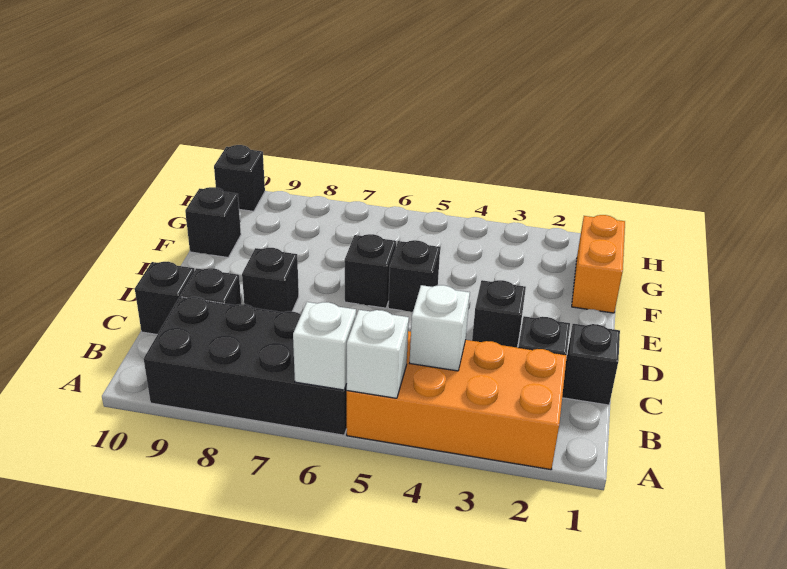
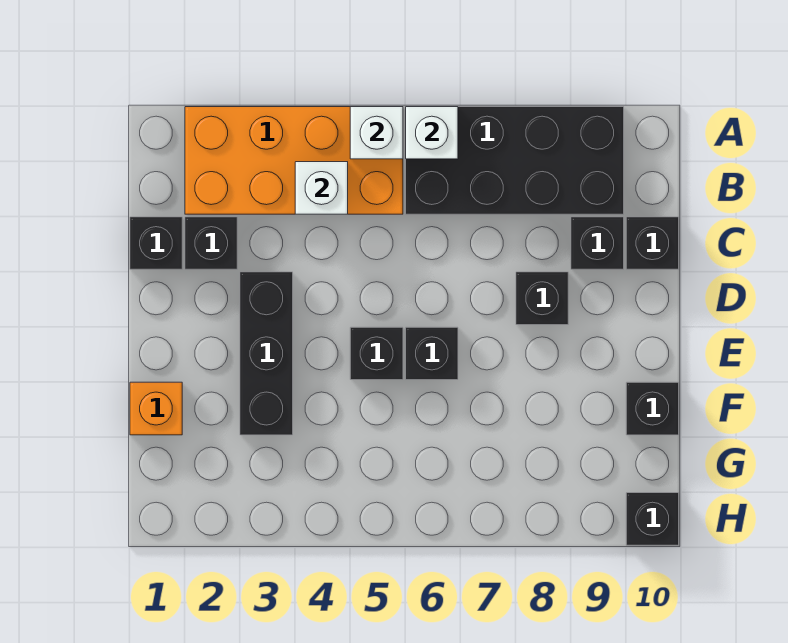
black 1x1 brick [472,280,526,347] -> black 1x3 brick [240,272,293,435]
orange 1x2 brick [572,215,625,313] -> orange 1x1 brick [130,382,182,435]

